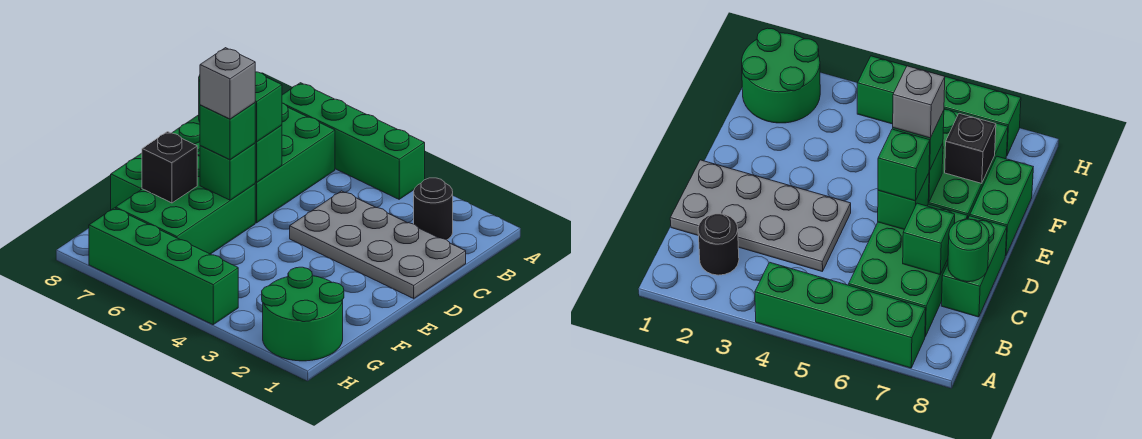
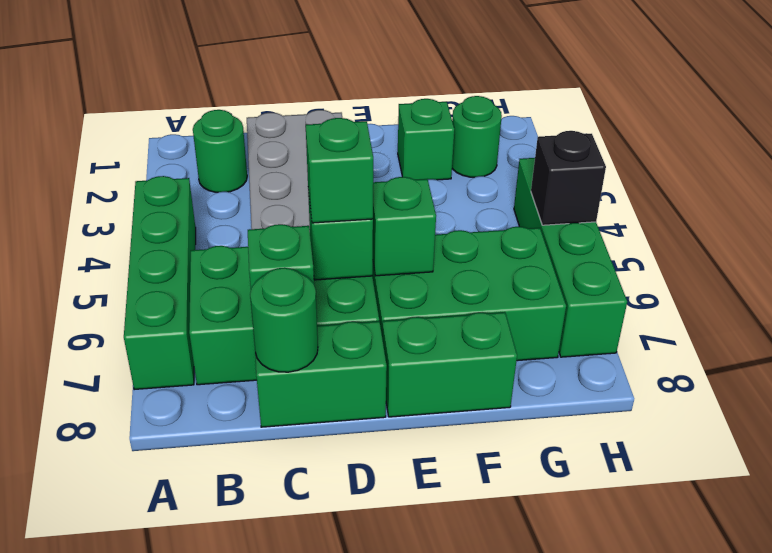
black 1x1 round brick [414,178,453,240] -> green 1x1 round brick [193,110,247,192]
green 1x1 brick [200,103,255,160] -> green 1x1 brick moved to [398,99,454,180]
grey 1x1 brick [200,48,255,119] -> none
black 1x1 brick [142,132,197,203] -> black 1x1 brick moved to [531,131,606,225]
green 2x2 round brick [262,267,344,361] -> green 1x1 round brick [452,96,502,177]

